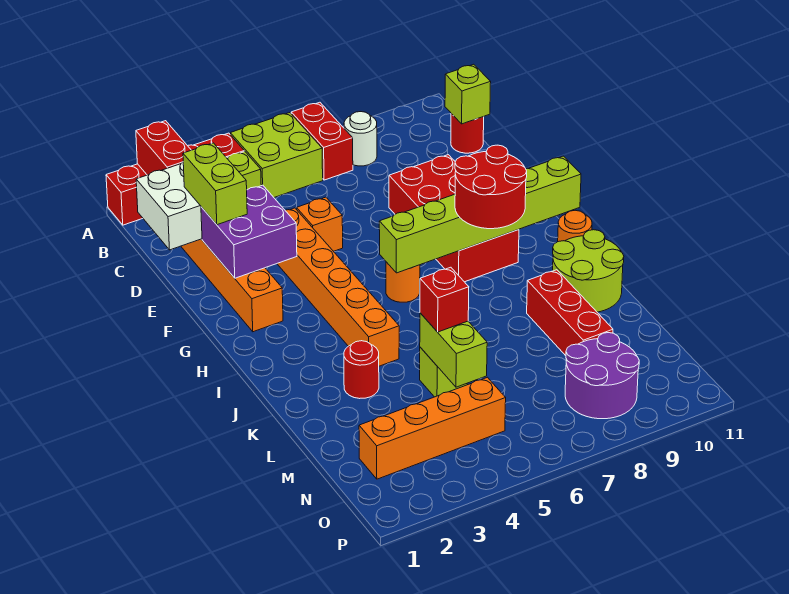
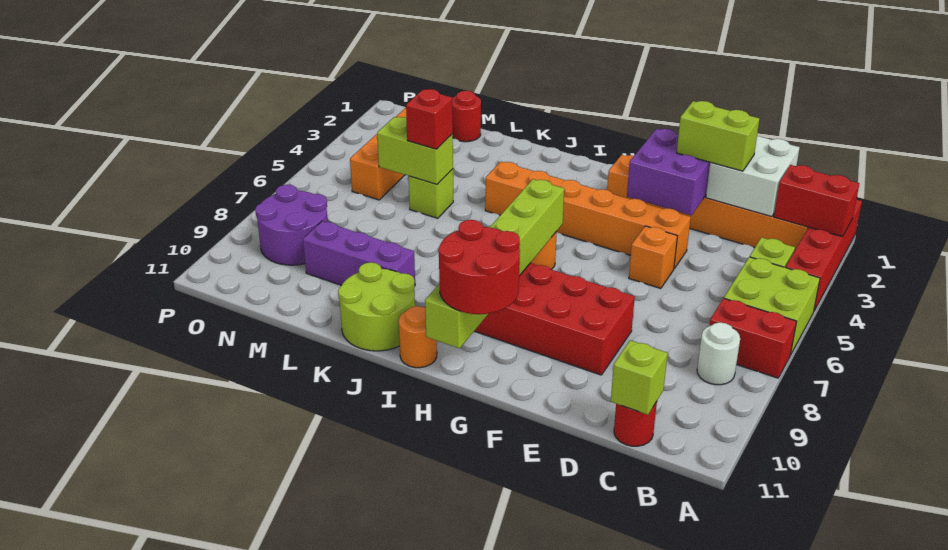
red 2x2 round brick [455,145,527,229] -> red 2x2 round brick moved to [438,220,520,314]
red 1x1 round brick [344,341,379,399] -> red 1x1 round brick moved to [452,91,481,142]
red 1x3 brick [527,270,613,356] -> purple 1x3 brick [303,221,415,285]

